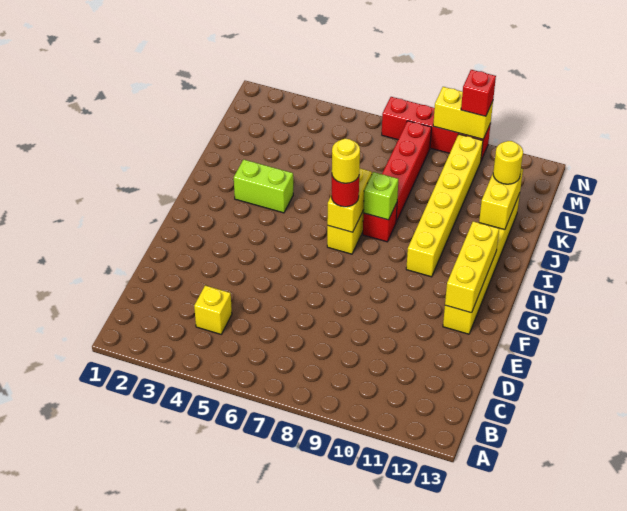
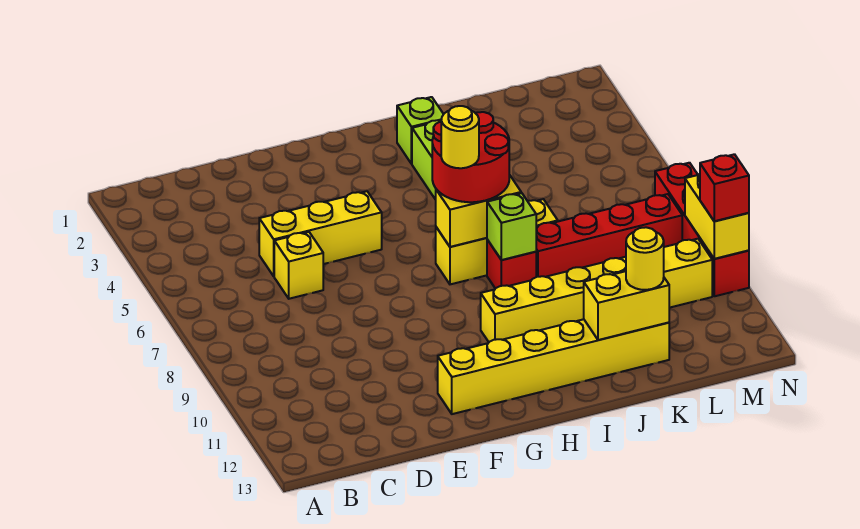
yellow 1x1 brick [194,285,232,334] -> yellow 1x1 brick moved to [274,232,323,299]
yellow 1x3 brick [445,221,499,313] -> yellow 1x3 brick moved to [259,191,382,276]
red 1x1 round brick [332,176,359,207] -> red 2x2 round brick [432,112,509,202]
none -> lime 1x1 brick [397,97,444,164]

